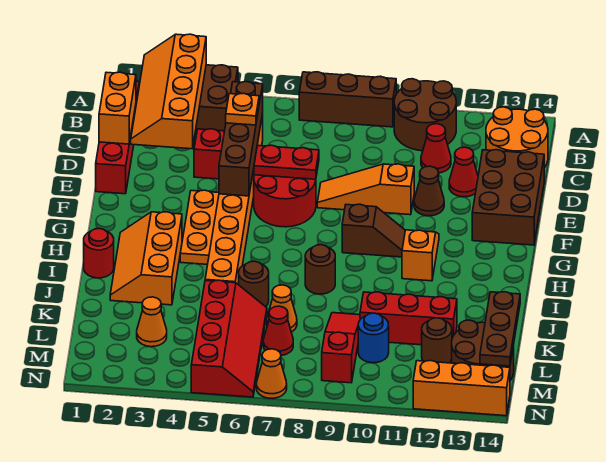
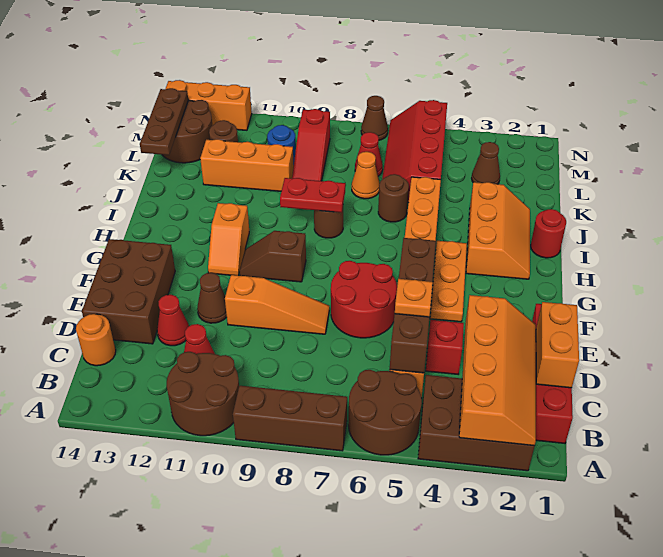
none -> brown 2x2 round brick [348,370,422,455]
orange 2x2 round brick [486,107,548,168] -> orange 1x1 round brick [76,314,116,366]
red 1x2 plate [254,145,319,179] -> red 1x2 plate moved to [280,178,345,213]
red 1x3 brick [360,292,457,345] -> orange 1x3 brick [200,139,294,191]
orange 1x1 cone [137,297,167,347] -> brown 1x1 cone [472,142,500,184]
orange 1x1 cone [256,349,287,398] -> brown 1x1 cone [361,96,388,140]

